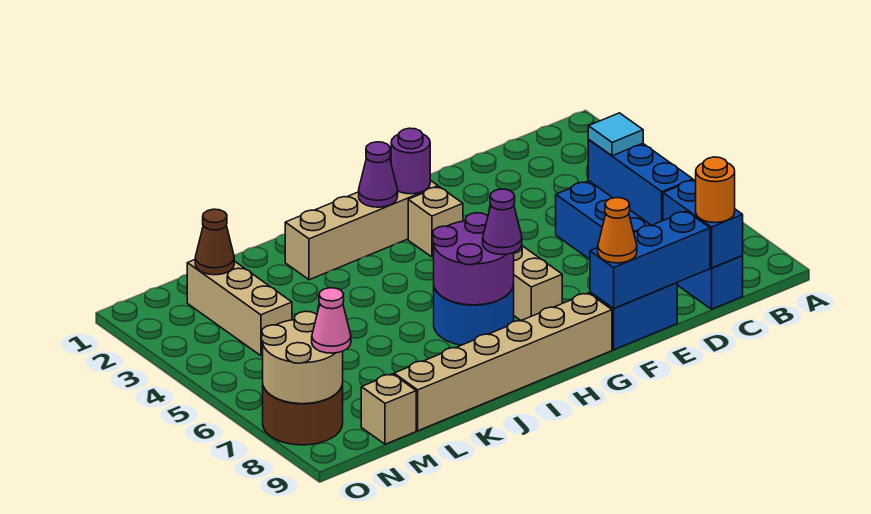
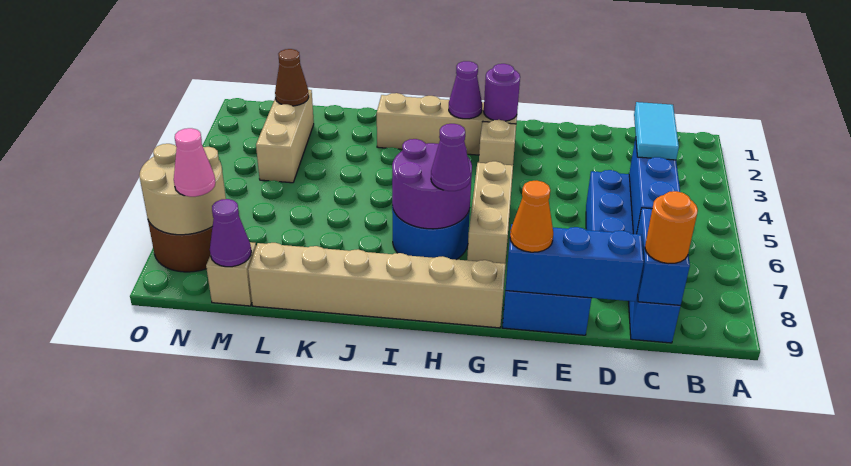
cyan 1x1 tile [588,113,643,156] -> cyan 1x2 tile [634,102,679,160]
none -> purple 1x1 cone [210,199,251,267]

